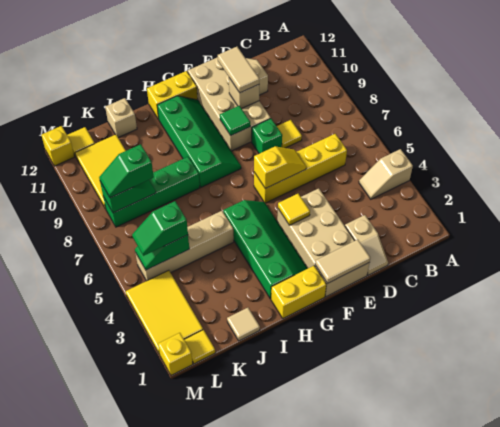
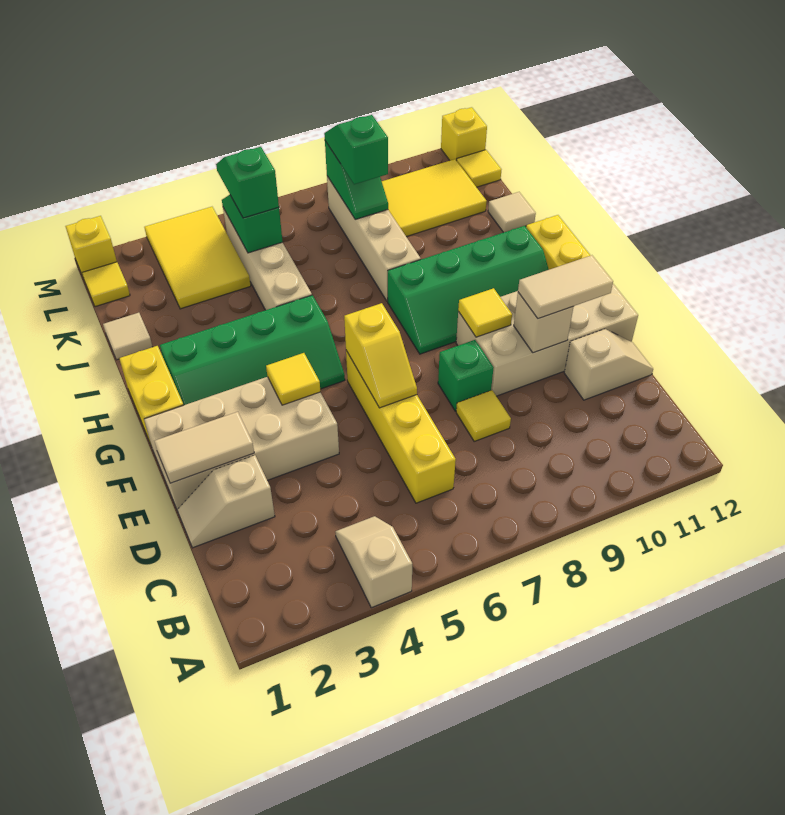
tan 1x2 tile [315,239,370,284] -> tan 1x2 tile turned to [154,412,254,483]
green 1x1 tile [220,106,250,135] -> yellow 1x1 tile [458,288,512,337]
green 1x4 brick [103,157,200,227] -> tan 1x4 brick [327,176,421,301]
tan 1x1 brick [105,98,137,138] -> tan 1x1 tile [488,192,536,232]
yellow 2x3 tile [126,270,203,354] -> yellow 2x3 tile turned to [144,207,251,309]

